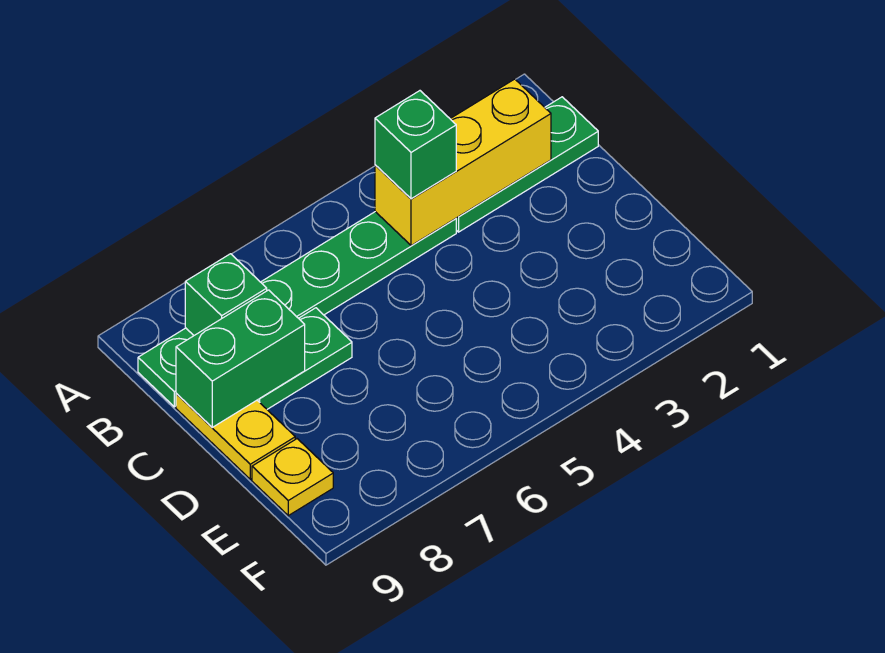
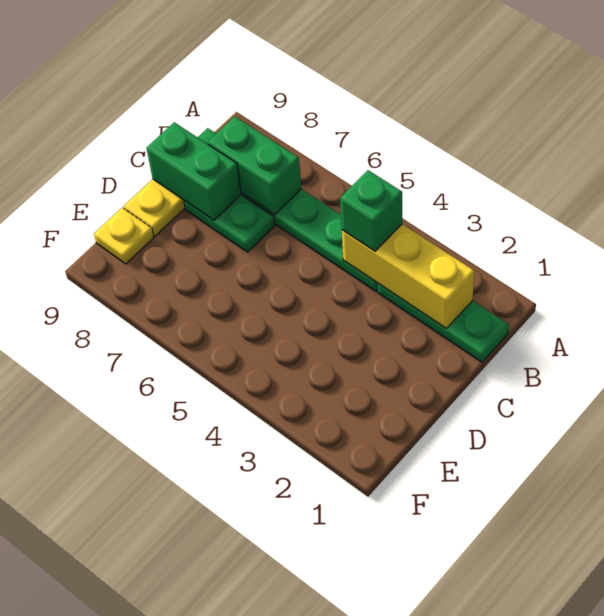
green 1x1 brick [185,254,267,335] -> green 1x2 brick [208,117,301,215]

